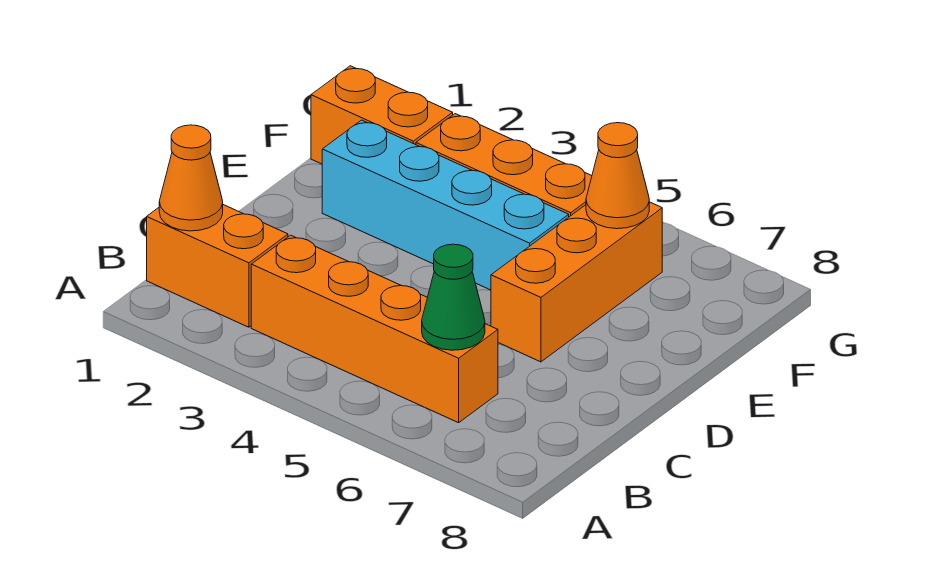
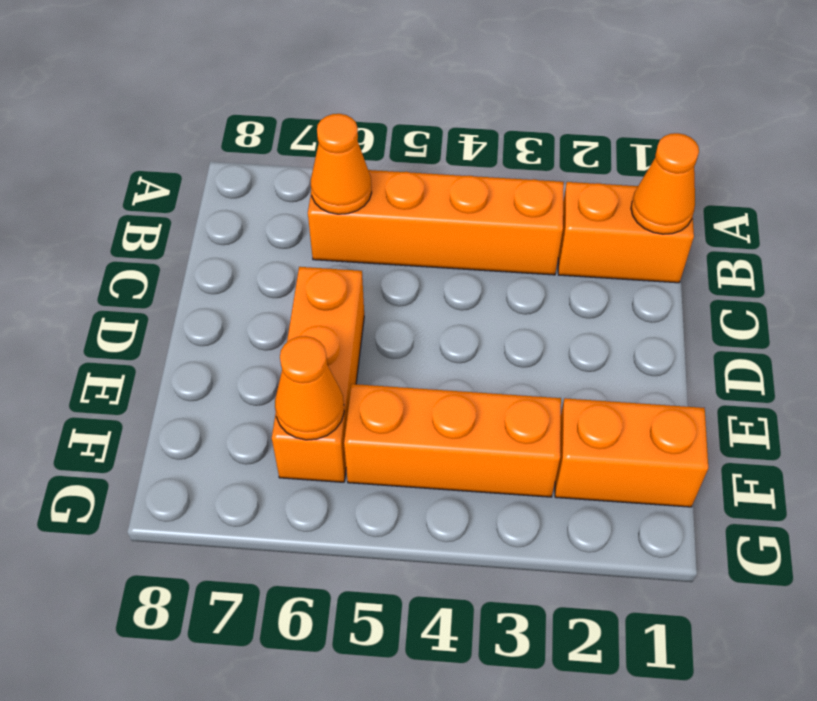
green 1x1 cone [422,244,485,350] -> orange 1x1 cone [311,114,372,214]
cyan 1x4 brick [322,120,569,290] -> none

